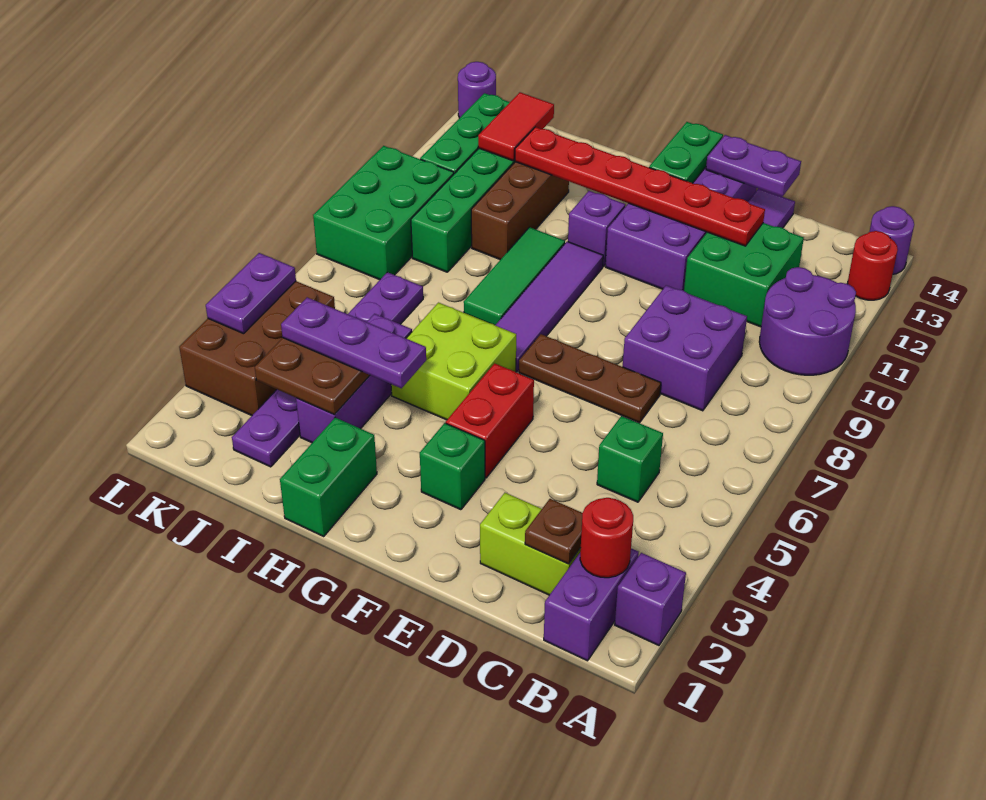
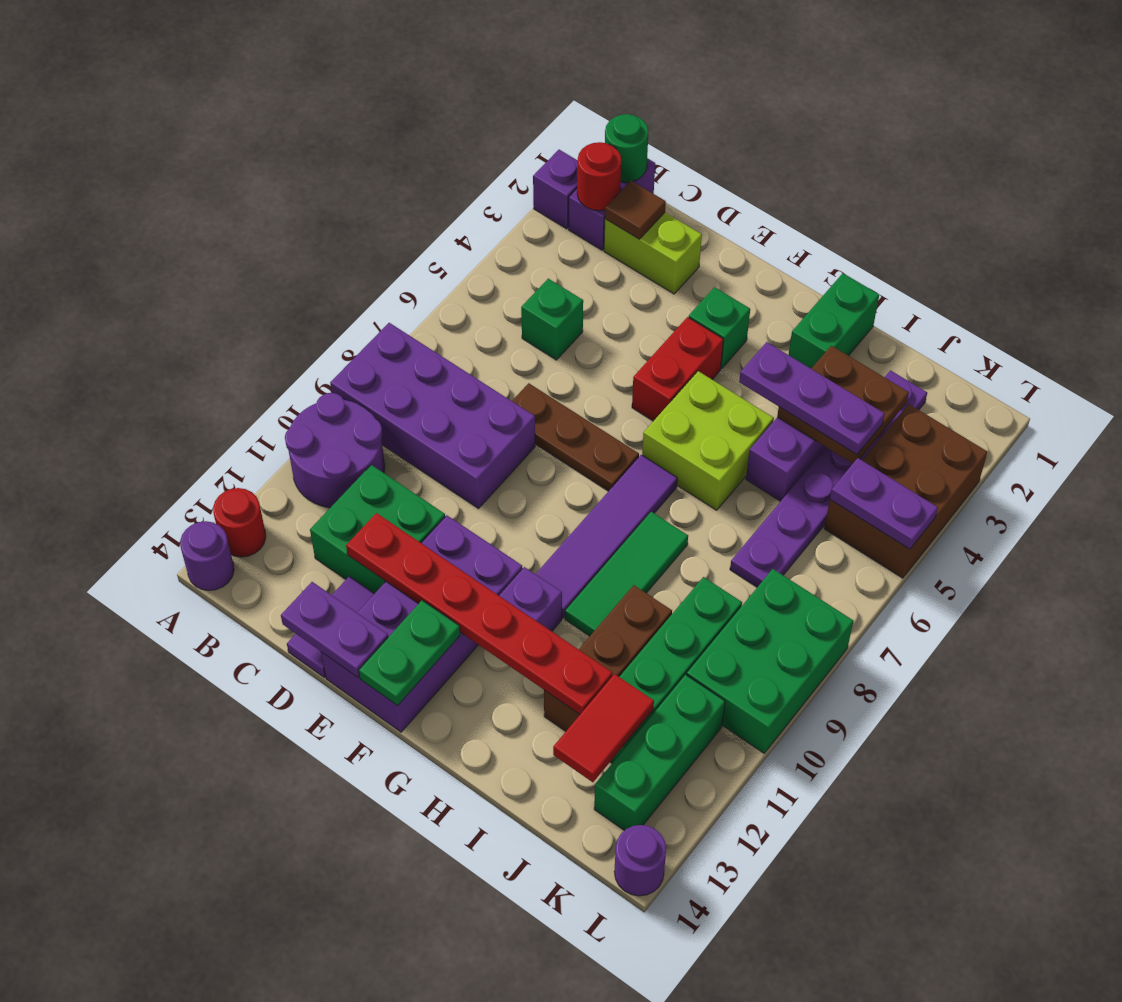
none -> green 1x1 round brick [605,114,648,182]
brown 1x1 plate [525,499,582,564] -> brown 1x1 tile [605,181,666,239]
purple 2x2 brick [623,285,747,411] -> purple 2x4 brick [330,323,535,509]
purple 1x2 plate [206,253,296,334] -> purple 1x2 plate turned to [830,458,938,549]

